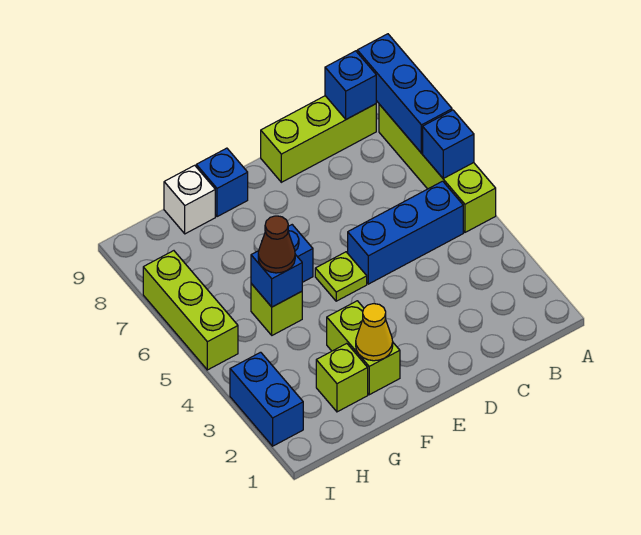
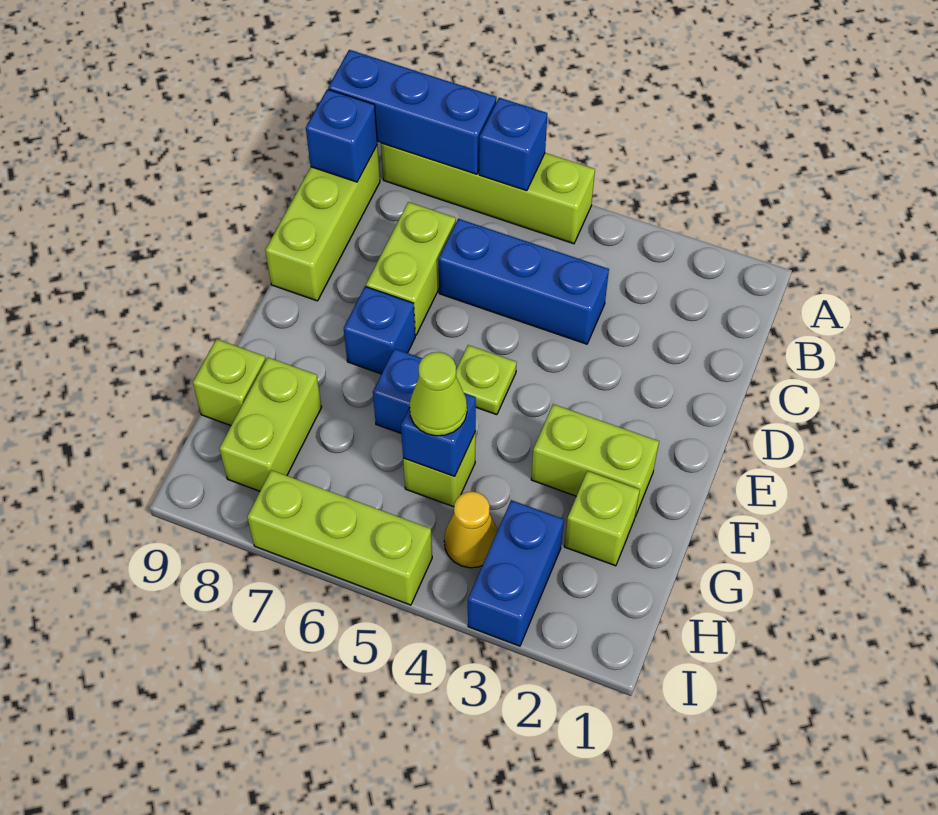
blue 1x3 brick [348,181,463,284] -> blue 1x3 brick turned to [438,219,609,344]
none -> lime 1x2 brick [366,202,456,335]
yellow 1x1 cone [356,304,393,361] -> yellow 1x1 cone moved to [444,492,498,568]
blue 1x1 brick [196,148,248,217] -> blue 1x1 brick moved to [344,287,415,374]
brown 1x1 cone [258,216,295,273] -> lime 1x1 cone [410,352,467,436]
none -> lime 1x2 brick [219,358,322,491]
white 1x1 brick [164,165,215,234] -> lime 1x1 brick [193,339,266,426]
blue 1x2 brick [230,352,303,446] -> blue 1x2 brick turned to [468,500,564,646]

